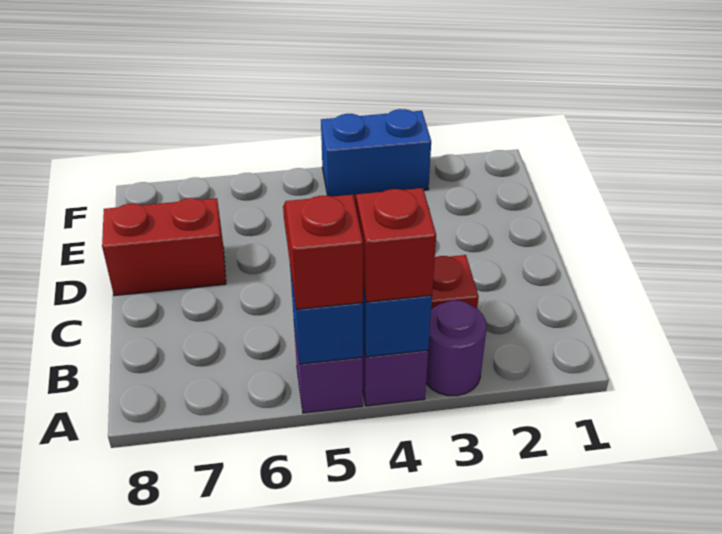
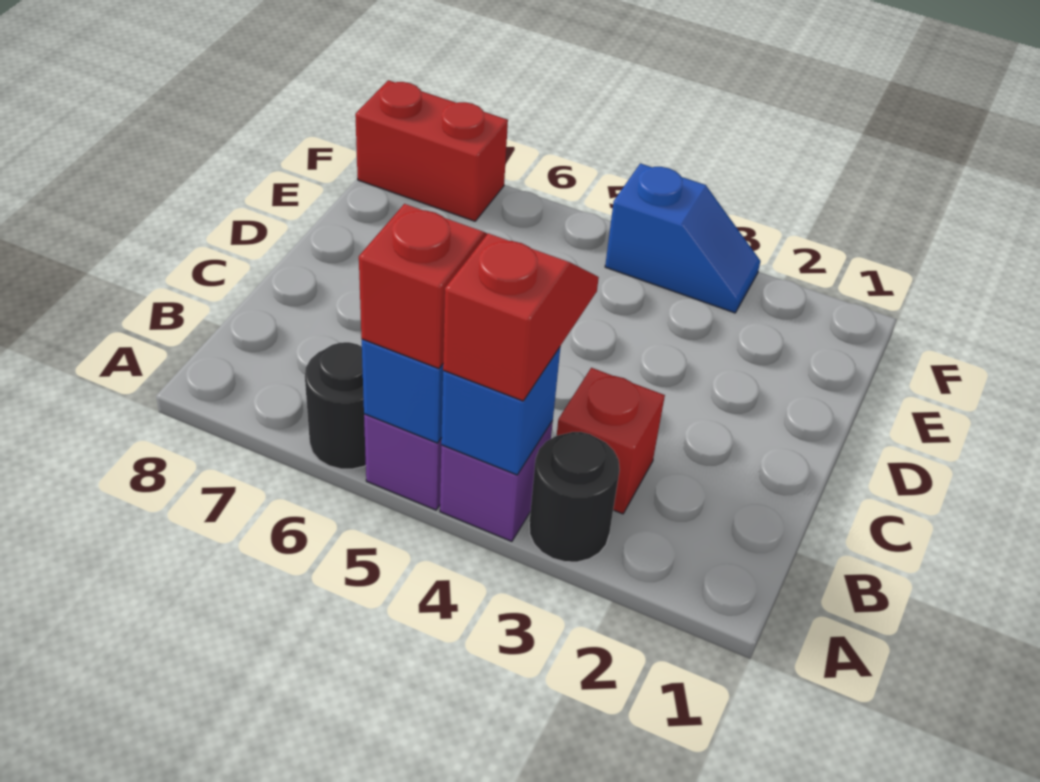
purple 1x1 round brick [426,300,487,396] -> black 1x1 round brick [529,432,620,562]
none -> black 1x1 round brick [305,342,366,469]
red 1x2 brick [102,198,226,296] -> red 1x2 brick moved to [355,80,508,221]
blue 1x2 brick [321,109,431,197] -> blue 1x2 slope [605,163,760,313]

